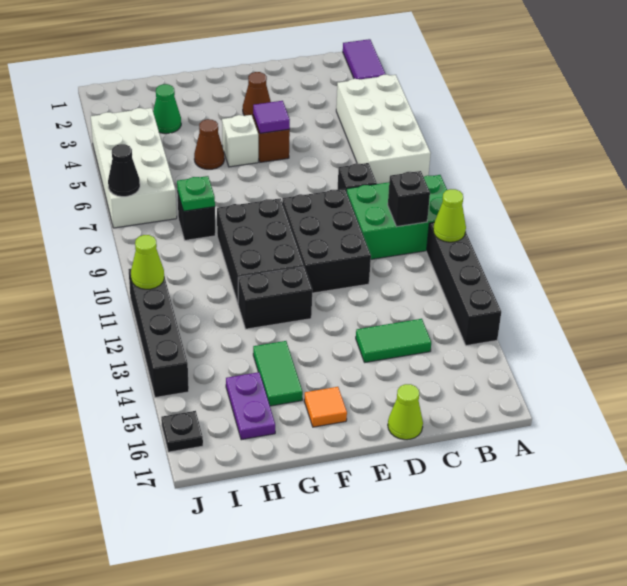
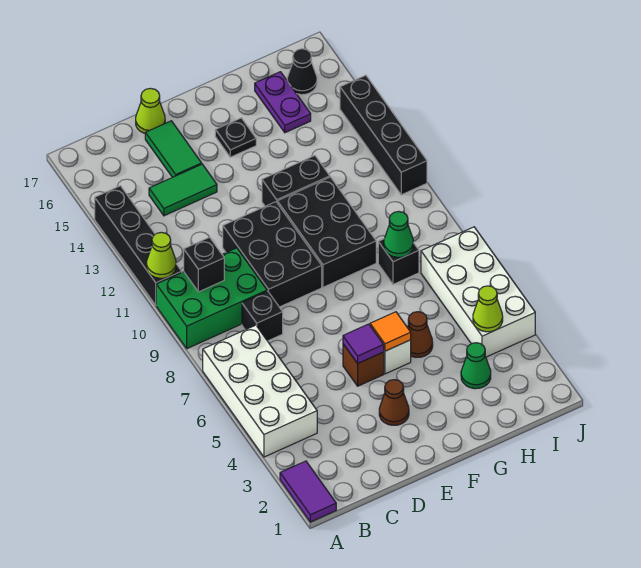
orange 1x1 tile [304,387,347,427] -> orange 1x1 tile moved to [370,312,411,351]
green 1x2 tile [253,341,303,406] -> green 1x2 tile moved to [145,121,202,177]
green 1x1 plate [177,176,215,211] -> green 1x1 cone [384,211,413,257]
black 1x1 cone [108,144,140,197] -> black 1x1 cone moved to [287,49,317,95]
lime 1x1 cone [131,235,164,289] -> lime 1x1 cone moved to [473,286,503,332]
black 1x1 plate [161,411,203,452] -> black 1x1 plate moved to [215,118,256,157]

